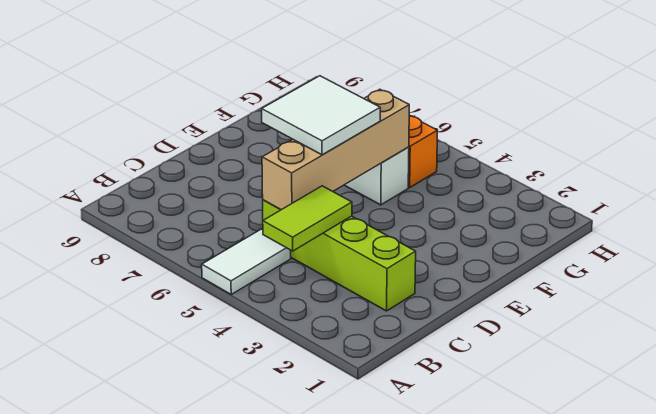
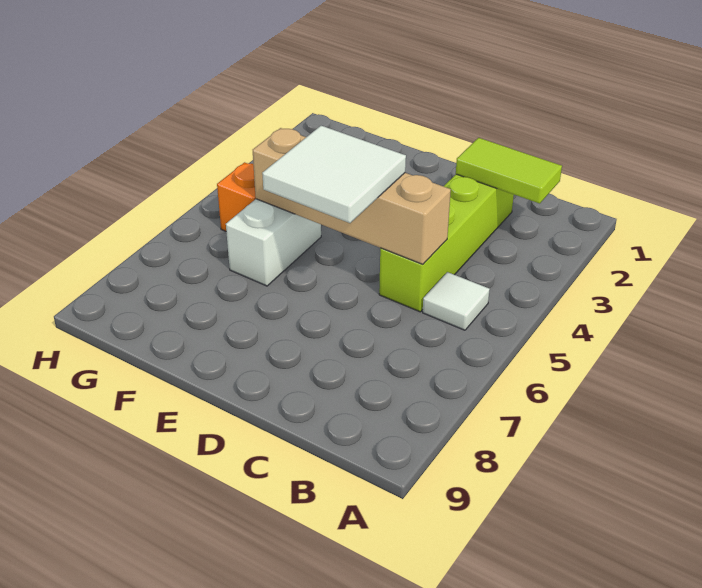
white 1x2 tile [202,229,291,294] -> white 1x1 tile [423,272,490,330]
lime 1x2 tile [263,186,352,251] -> lime 1x2 tile moved to [456,138,562,204]

